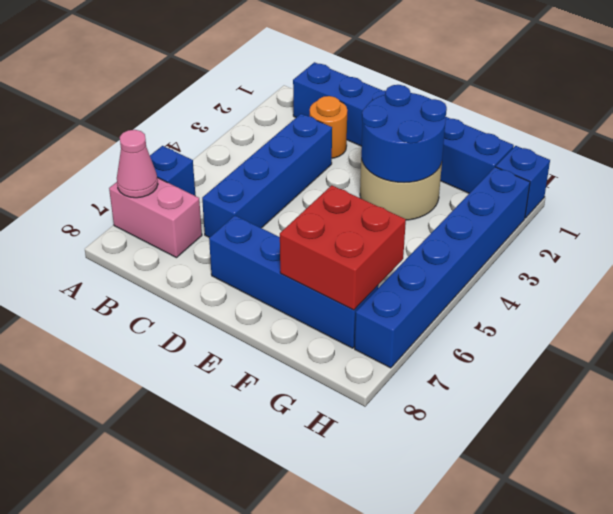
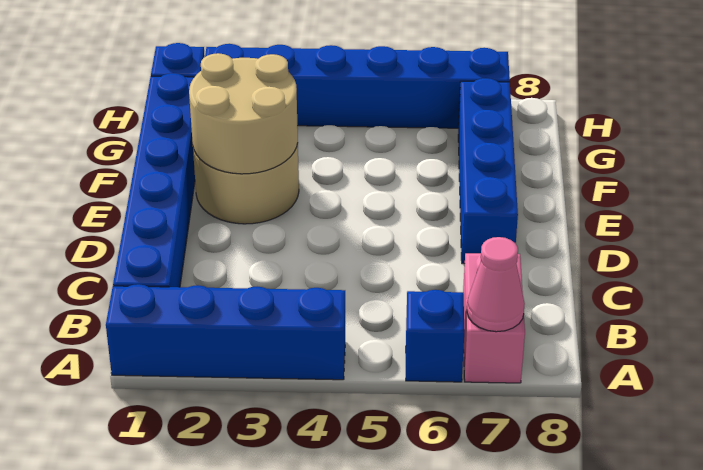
orange 1x1 round brick [310,96,347,158] -> none
blue 1x4 brick [202,114,332,238] -> blue 1x4 brick moved to [106,284,345,380]
blue 2x2 round brick [361,85,447,182] -> tan 2x2 round brick [189,53,298,174]
red 2x2 brick [280,185,406,310] -> none

